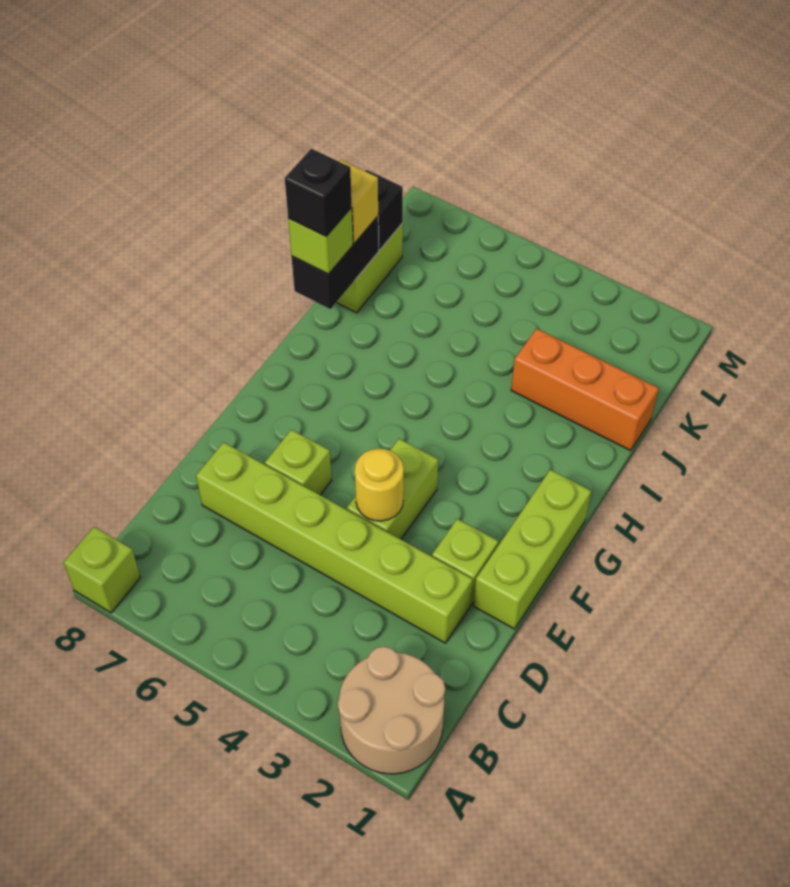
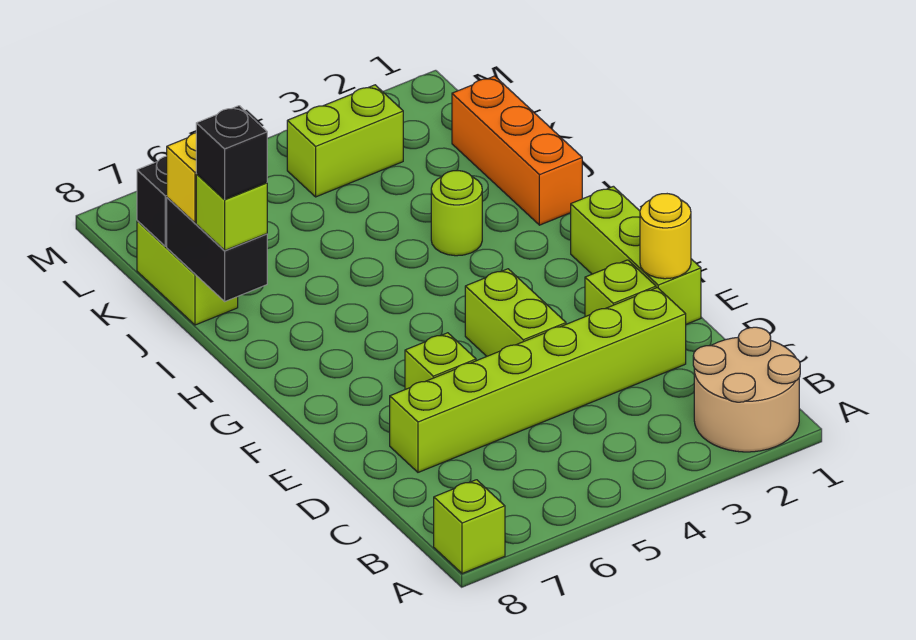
yellow 1x1 round brick [355,449,404,521] -> yellow 1x1 round brick moved to [640,194,691,279]
none -> lime 1x1 round brick [431,171,482,256]
orange 1x3 brick [511,329,659,451] -> orange 1x3 brick turned to [452,76,582,225]
none -> lime 1x2 brick [287,85,403,197]

